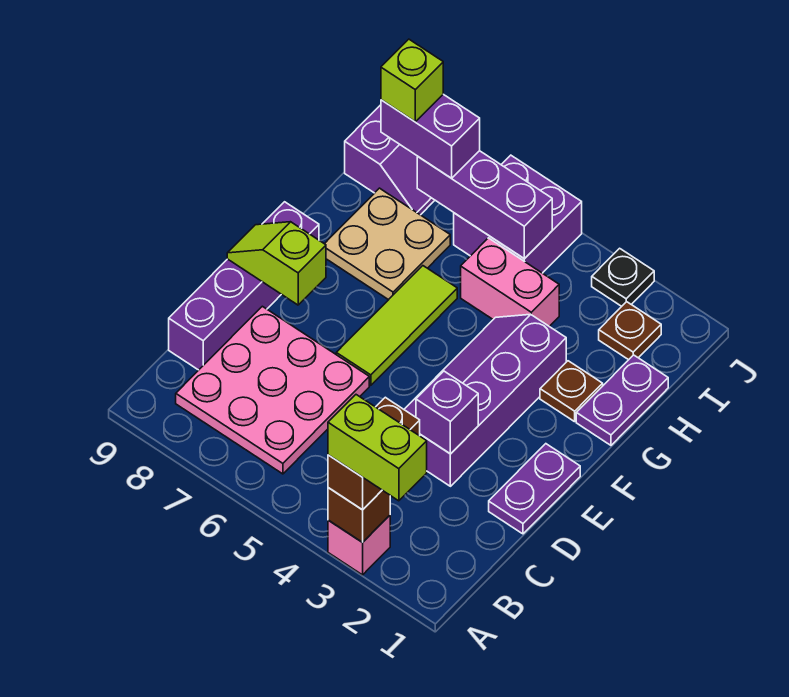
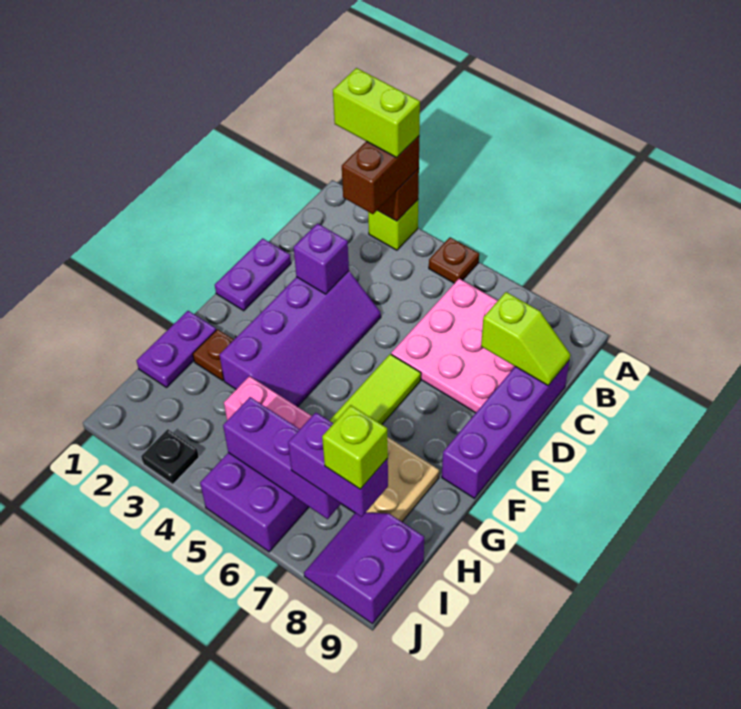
pink 1x1 brick [328,515,390,575] -> lime 1x1 brick [368,200,418,250]
lime 1x2 slope [227,222,326,305] -> lime 1x2 slope moved to [481,292,571,385]
brown 1x1 plate [599,302,661,360] -> brown 1x1 plate moved to [429,237,479,283]

